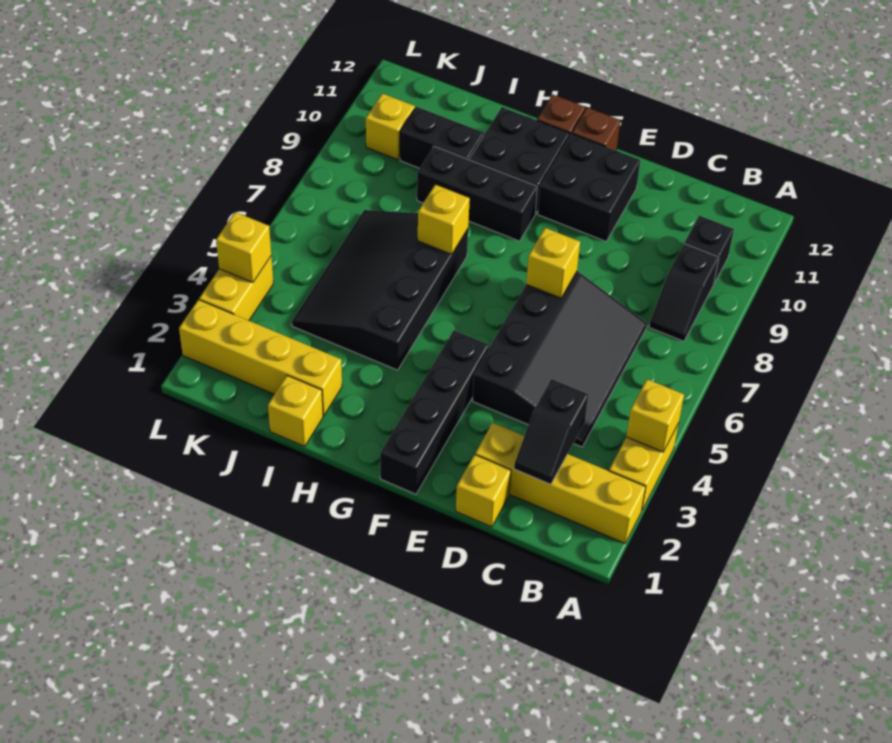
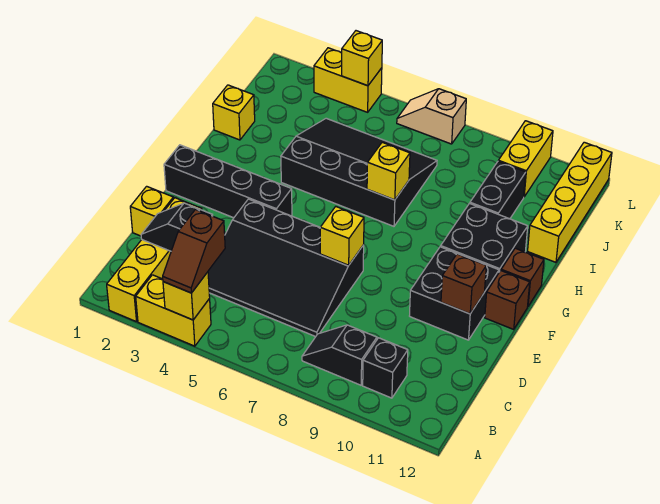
none -> brown 1x2 slope [163,210,225,293]
none -> brown 1x1 brick [441,254,486,314]
black 1x3 brick [417,146,537,241] -> none
yellow 1x4 brick [179,300,342,415] -> yellow 1x4 brick moved to [528,142,612,262]
yellow 1x1 brick [366,93,415,160] -> yellow 1x2 brick [498,121,553,197]
none -> tan 1x2 slope [397,89,466,144]

